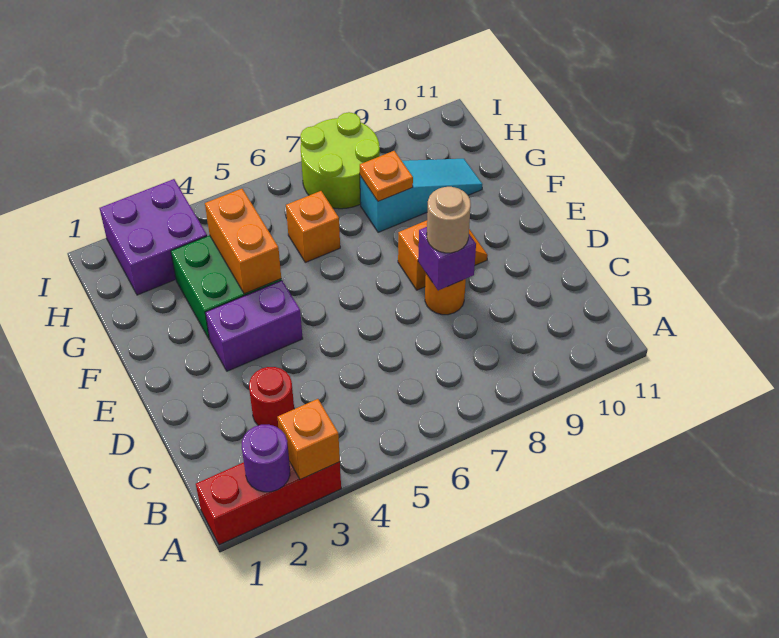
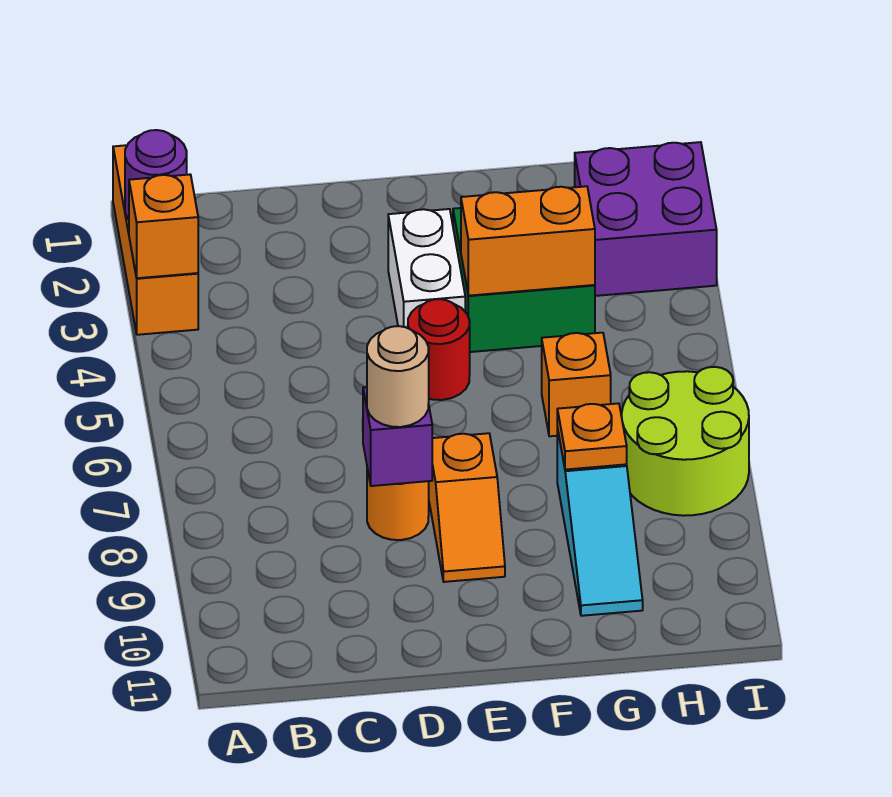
red 1x3 brick [196,462,341,545] -> orange 1x3 brick [113,145,198,335]
red 1x1 round brick [249,367,294,428] -> red 1x1 round brick moved to [408,299,470,400]
purple 1x2 brick [205,281,303,371] -> white 1x2 brick [388,209,465,328]

